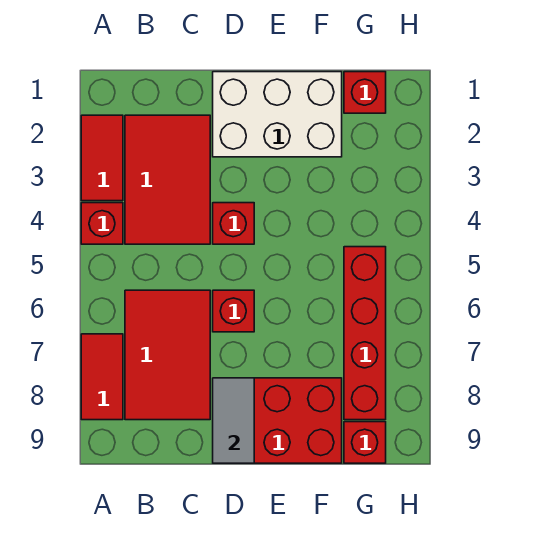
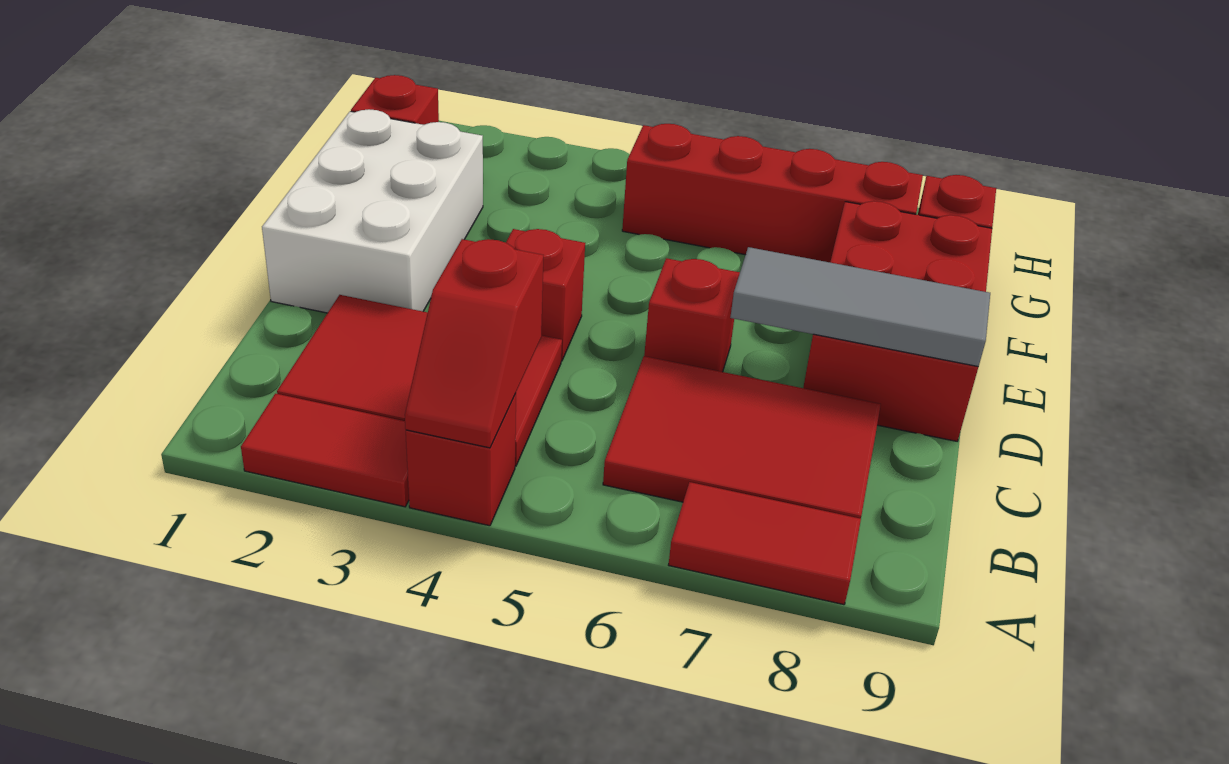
none -> red 1x2 slope [405,239,543,448]
grey 1x2 tile [213,378,254,463] -> grey 1x3 tile [730,247,990,367]

